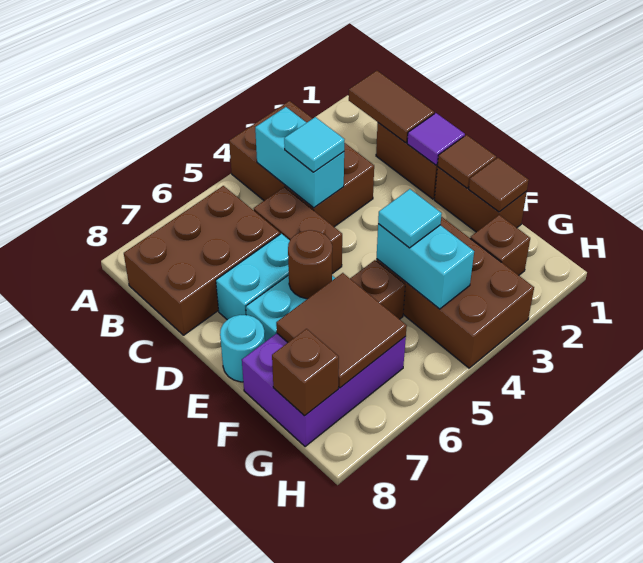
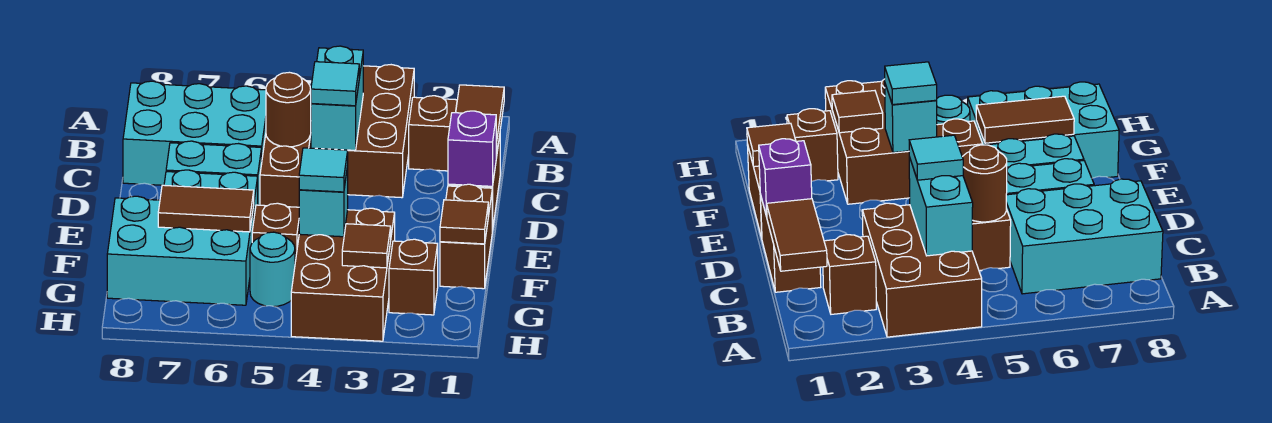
brown 2x3 brick [124,186,280,335] -> cyan 2x3 brick [123,81,266,185]
purple 1x1 tile [407,113,465,165] -> purple 1x1 brick [448,111,496,186]
brown 1x1 tile [437,135,496,188] -> brown 1x1 tile moved to [342,224,391,268]
brown 1x1 round brick [288,230,332,299] -> brown 1x1 round brick moved to [266,72,311,147]
cyan 1x1 round brick [220,315,265,382] -> cyan 1x1 round brick moved to [250,232,295,306]
cyan 1x2 brick [377,224,474,309] -> cyan 1x1 brick [299,166,348,237]
purple 2x3 brick [242,333,406,447] -> cyan 2x3 brick [107,196,254,305]
brown 2x2 tile [276,273,407,388] -> brown 1x2 tile [158,185,254,232]
brown 1x1 brick [272,329,339,416] -> brown 1x1 brick moved to [409,96,457,171]

